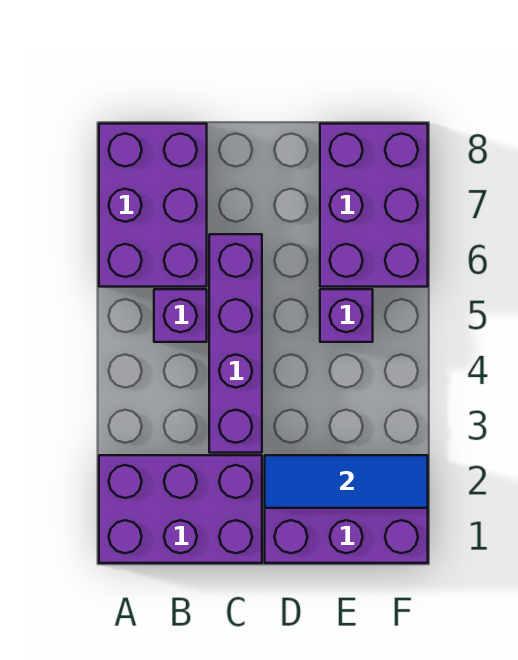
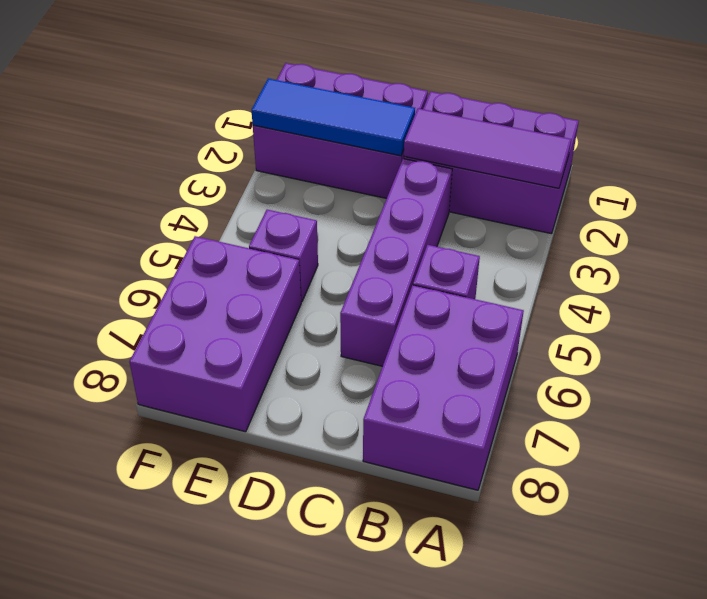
none -> purple 1x3 tile [404,108,571,188]

